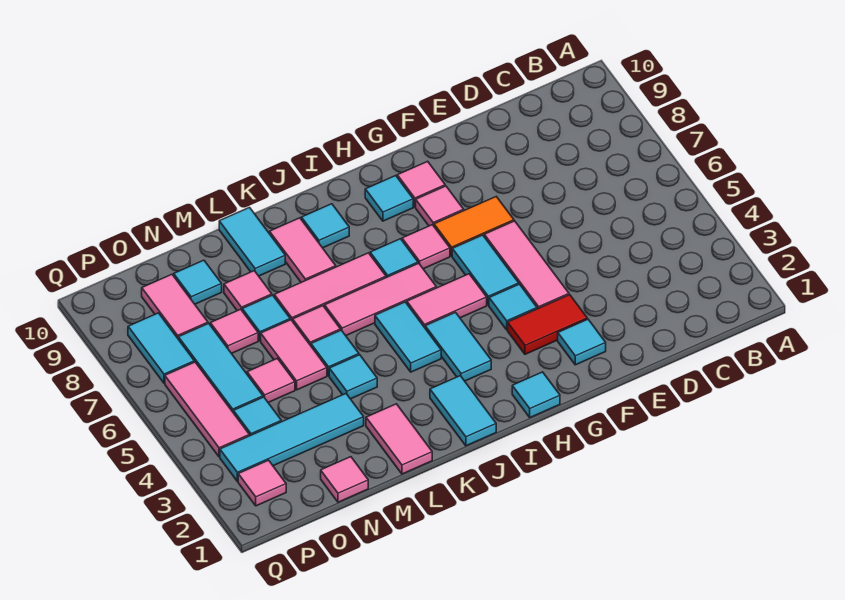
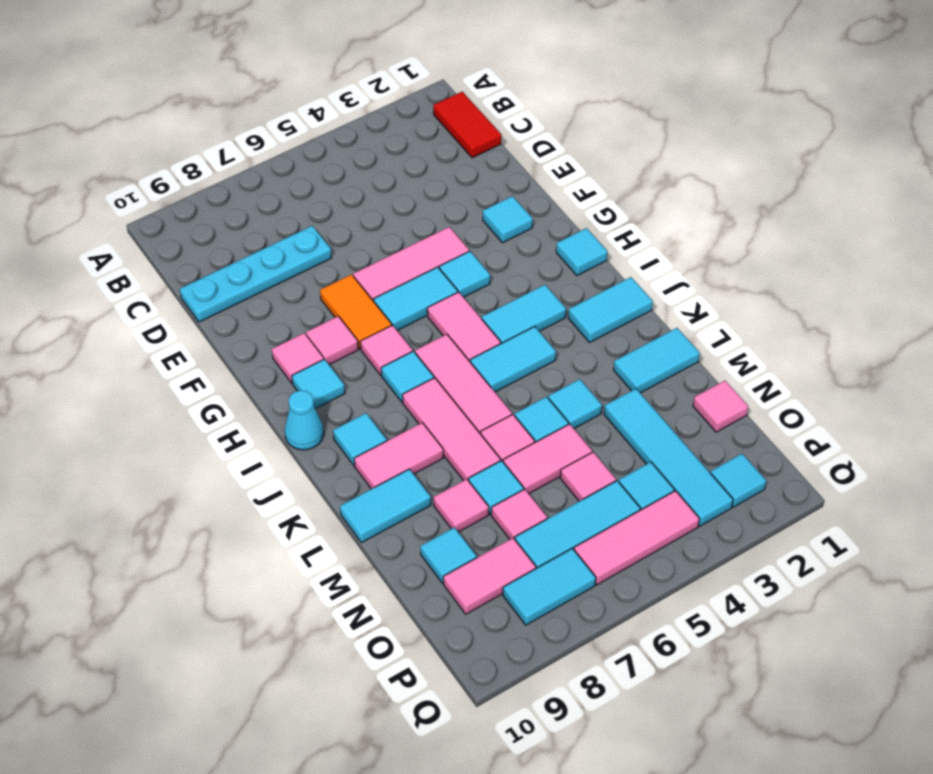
none -> cyan 1x4 plate [180,226,332,322]
red 1x2 tile [508,295,587,354] -> red 1x2 tile moved to [433,92,501,158]
none -> cyan 1x1 cone [285,390,324,450]
pink 1x2 tile [366,404,432,474] -> cyan 1x2 tile [613,328,700,393]
pink 1x1 tile [238,460,286,506] -> cyan 1x1 tile [710,454,766,507]

